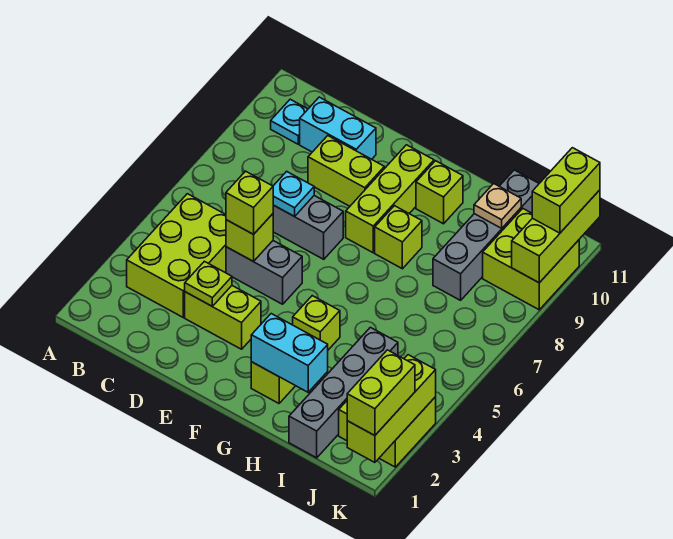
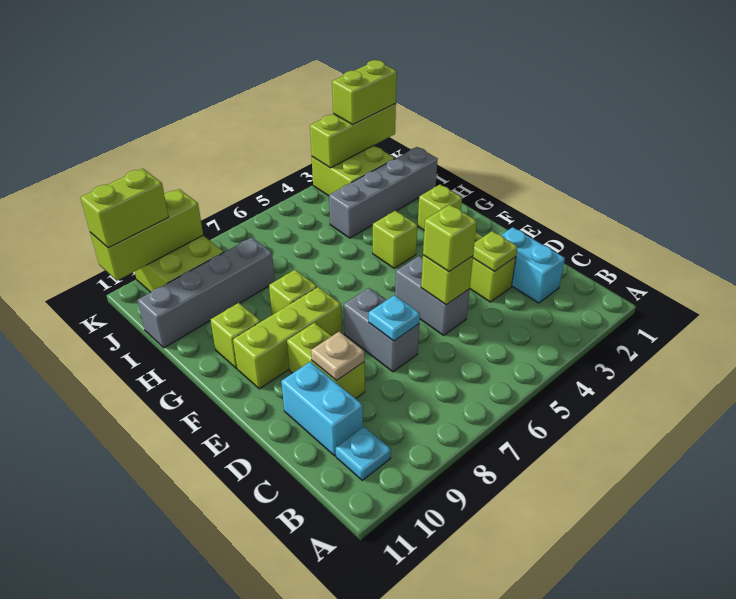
lime 2x3 brick [127,194,226,317] -> none
cyan 1x2 brick [251,314,328,392] -> cyan 1x2 brick moved to [502,227,565,303]
tan 1x1 plate [474,184,521,228] -> tan 1x1 plate moved to [311,332,364,381]

